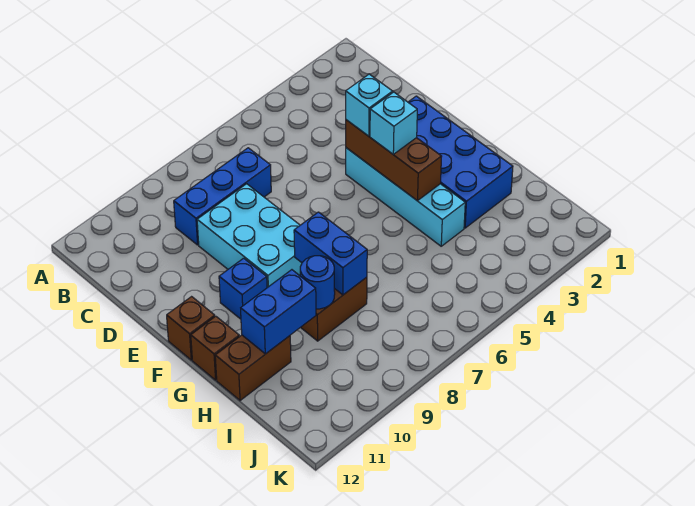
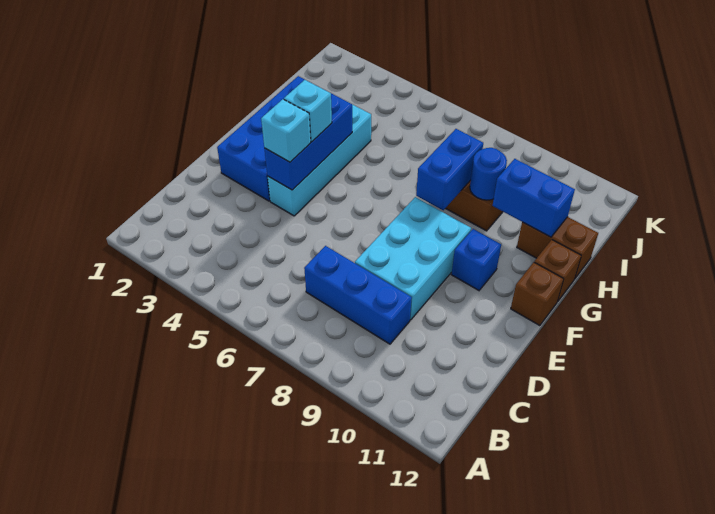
brown 1x3 brick [346,120,442,201] -> blue 1x3 brick [264,93,352,190]

